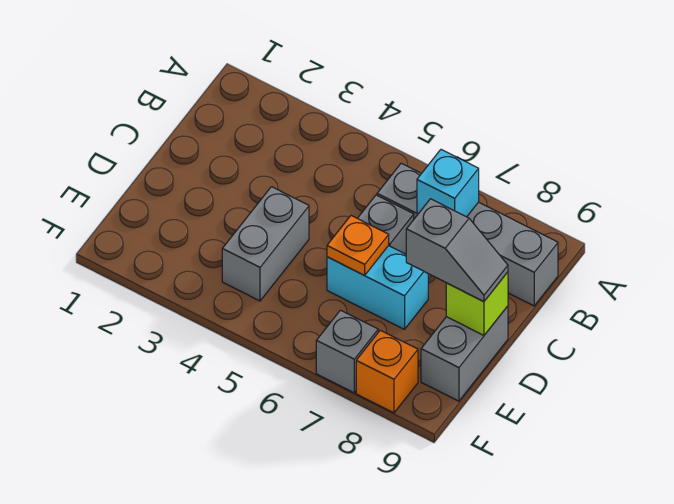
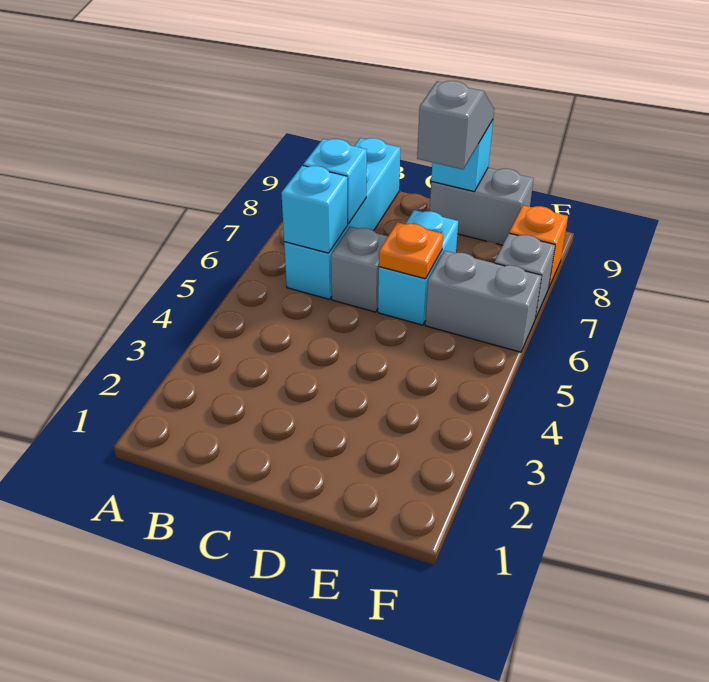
grey 1x4 brick [377,163,558,306] -> cyan 1x4 brick [284,138,400,299]
none -> cyan 1x1 brick [281,166,348,253]
grey 1x2 brick [222,187,309,301] -> grey 1x2 brick moved to [425,251,542,352]
lime 1x1 brick [446,272,508,335] -> cyan 1x1 brick [431,120,493,192]

